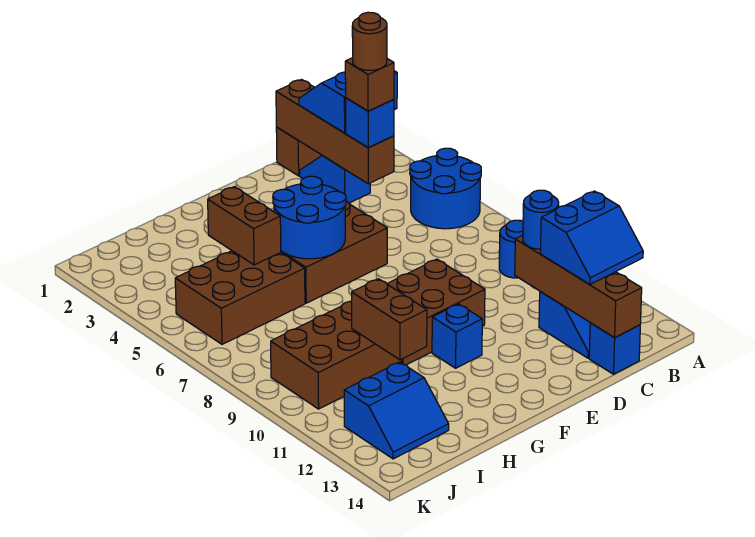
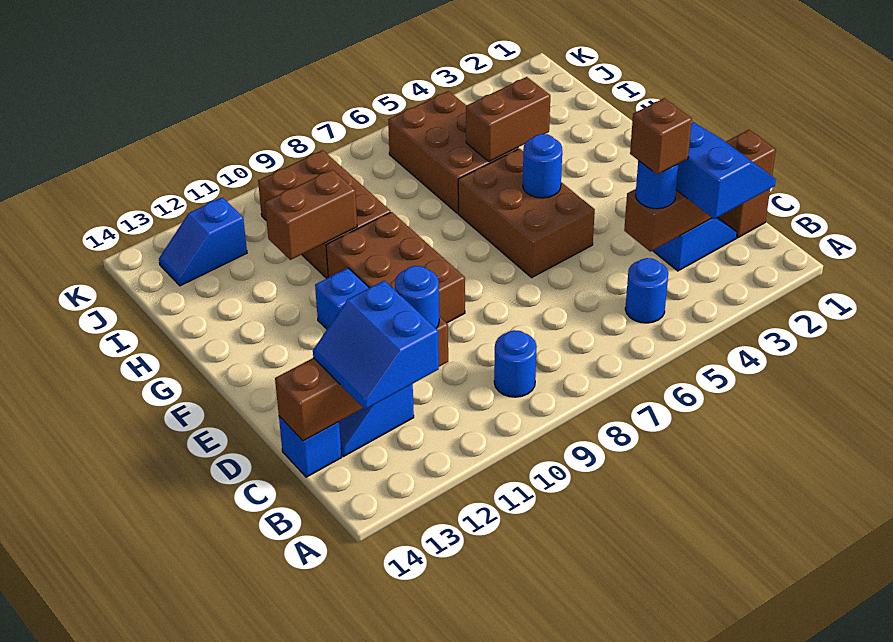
blue 2x2 round brick [410,148,481,229] -> blue 1x1 round brick [625,258,668,323]
blue 1x1 brick [346,98,394,147] -> blue 1x1 round brick [635,160,679,209]
brown 1x1 round brick [352,12,387,70] -> none
blue 2x2 round brick [273,176,346,259] -> blue 1x1 round brick [523,134,562,198]
blue 2x2 slope [344,362,449,459] -> blue 1x2 slope [159,197,247,286]

